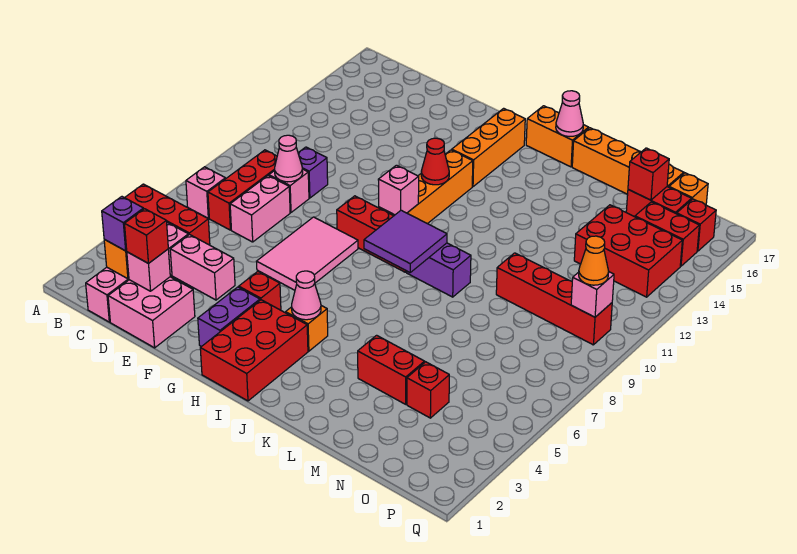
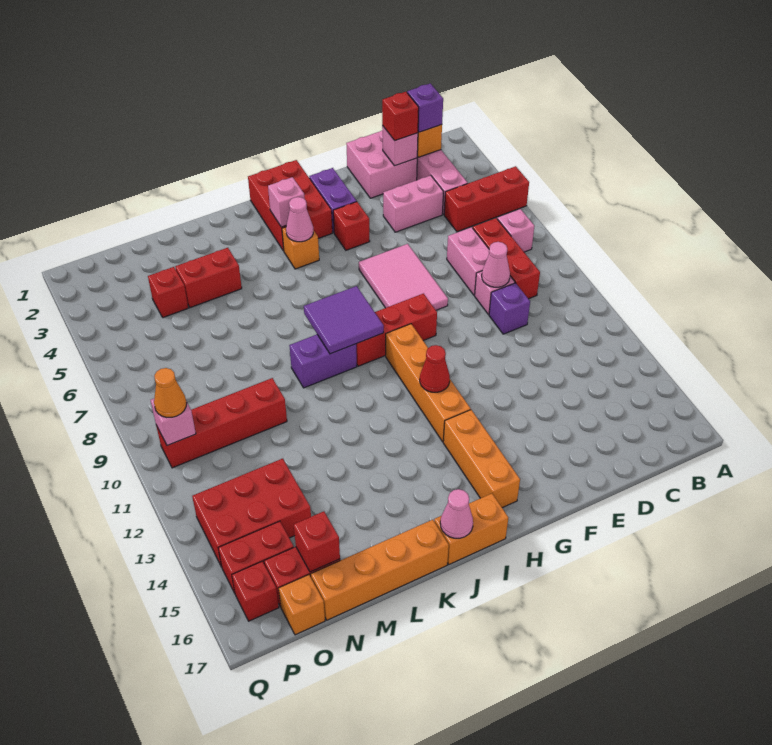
pink 1x1 brick [378,165,419,215] -> pink 1x1 brick moved to [268,177,305,227]

